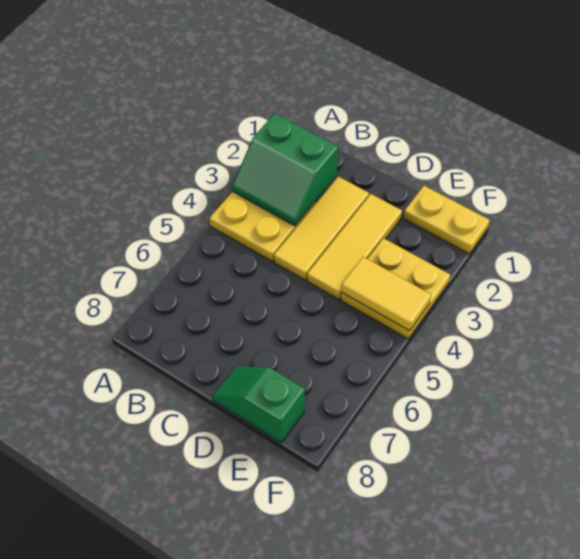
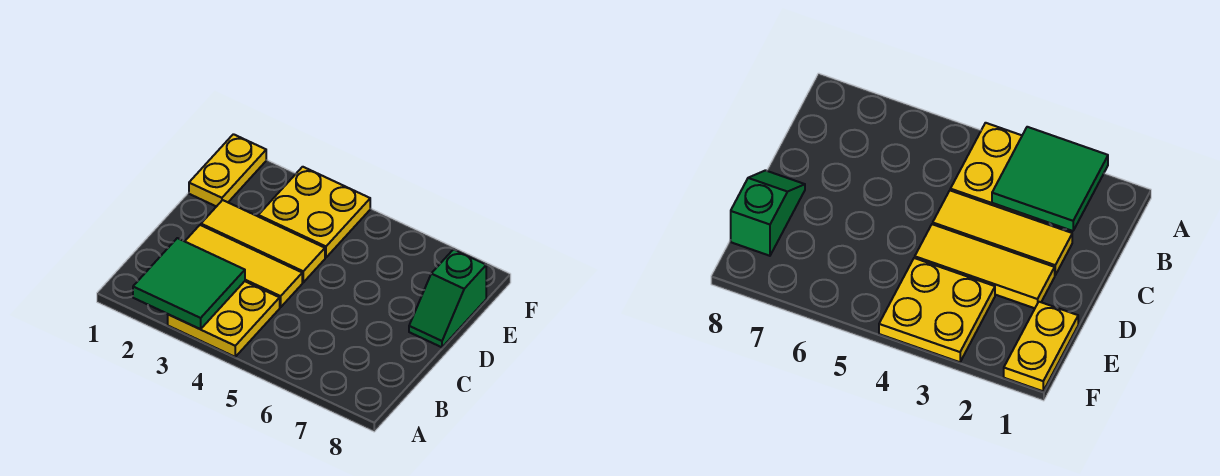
green 2x2 slope [232,113,338,226] -> green 2x2 tile [133,238,245,329]
yellow 1x2 tile [341,257,431,331] -> none

